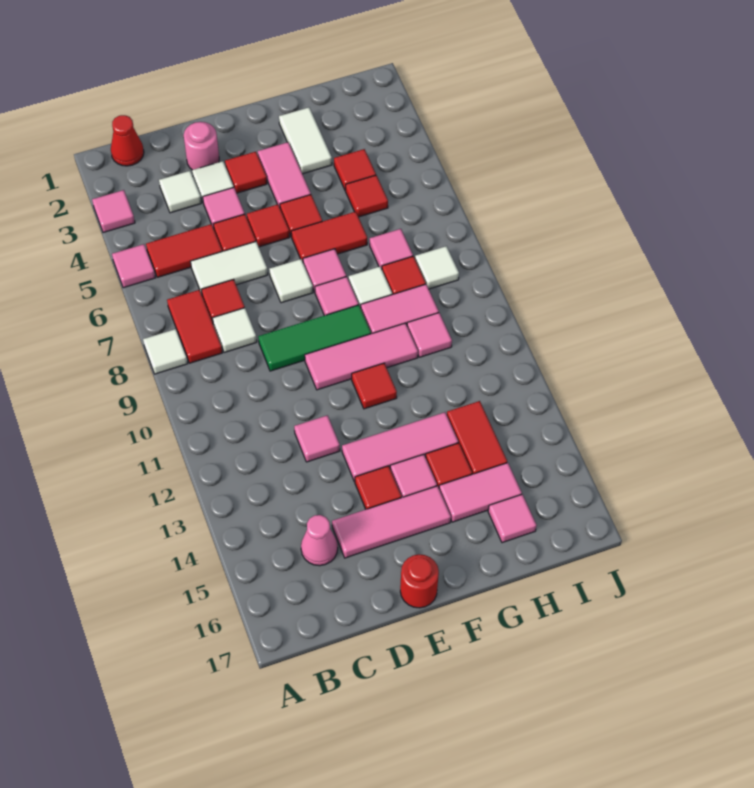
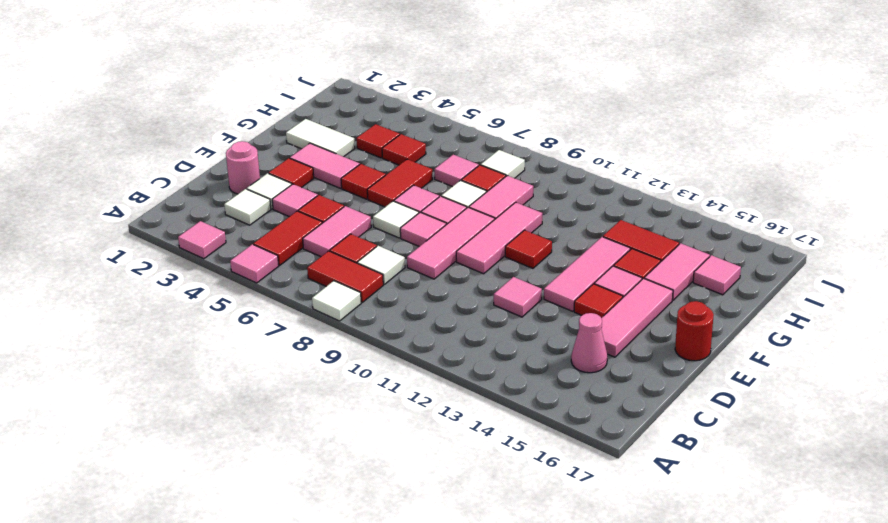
red 1x1 cone [111,115,144,166] -> none
white 1x2 tile [191,242,268,294] -> pink 1x2 tile [303,206,371,257]
green 1x3 tile [258,305,371,371] -> pink 1x3 tile [407,207,495,279]
red 1x1 tile [247,204,290,247] -> none
pink 1x1 tile [407,313,452,357] -> pink 1x1 tile moved to [400,212,446,247]

